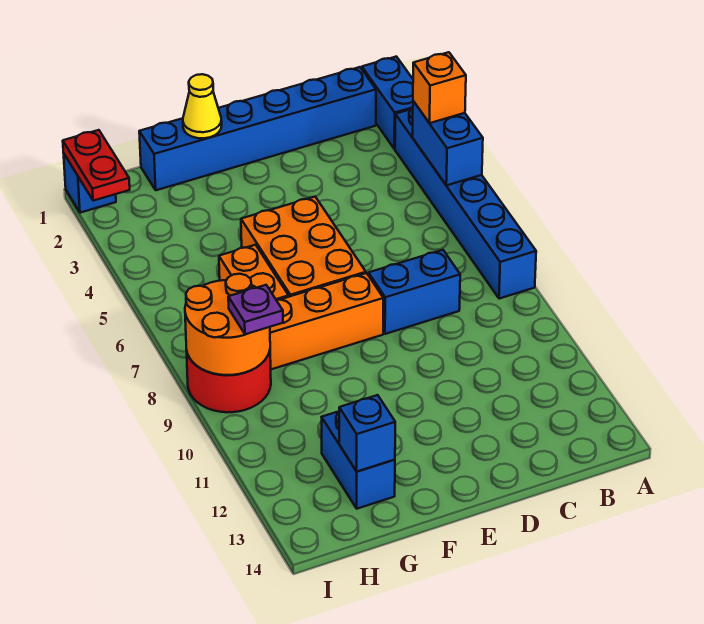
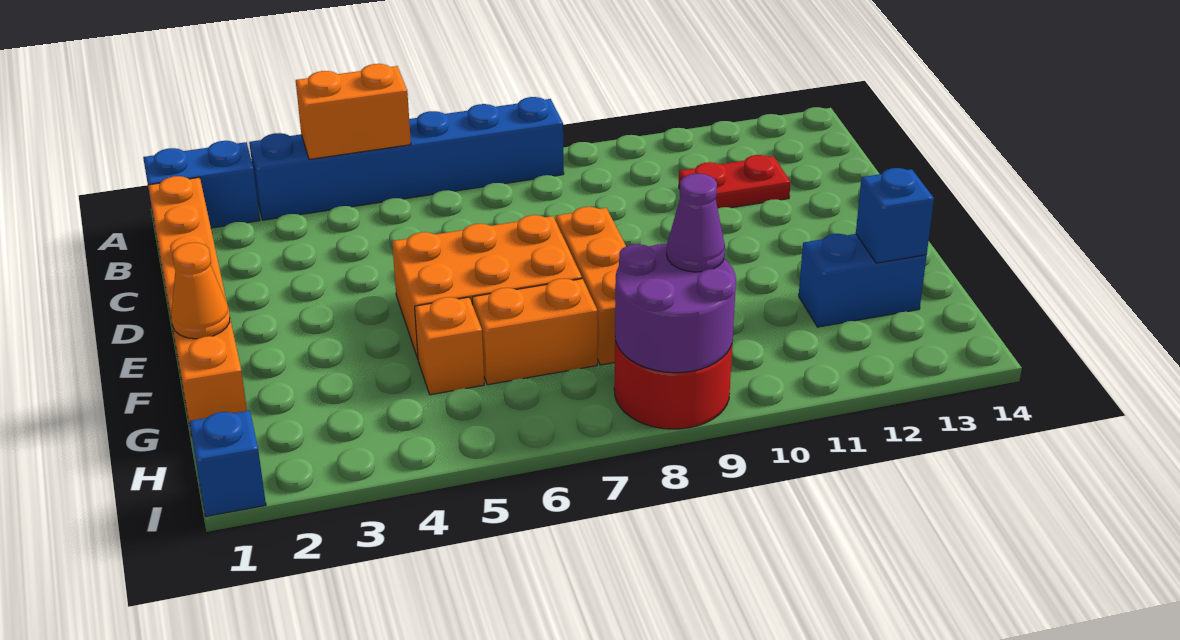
blue 1x2 brick [412,101,483,185] -> orange 1x2 brick [296,64,411,159]
orange 1x1 brick [413,52,466,123] -> orange 1x1 brick moved to [415,297,484,395]
blue 1x6 brick [139,67,376,190] -> orange 1x6 brick [148,176,247,436]
blue 1x2 brick [369,250,460,334] -> none
yellow 1x1 cone [183,74,222,138] -> orange 1x1 cone [171,243,230,339]
orange 2x2 round brick [185,274,270,375] -> purple 2x2 round brick [615,243,736,373]
purple 1x1 plate [228,285,283,334] -> purple 1x1 cone [667,174,725,272]
red 1x2 plate [63,130,130,201] -> red 1x2 plate moved to [679,155,791,208]

